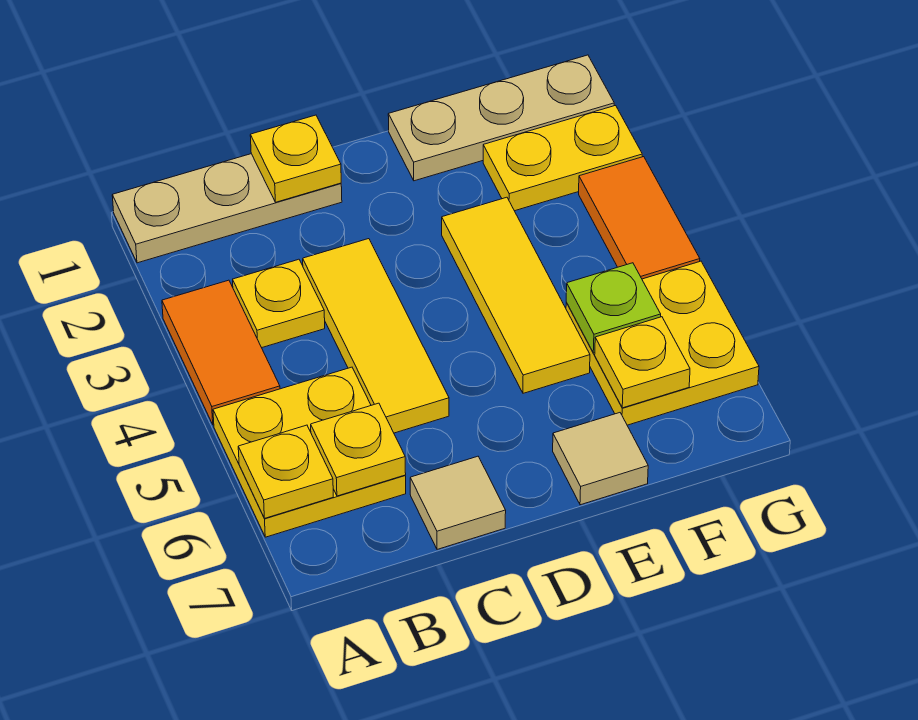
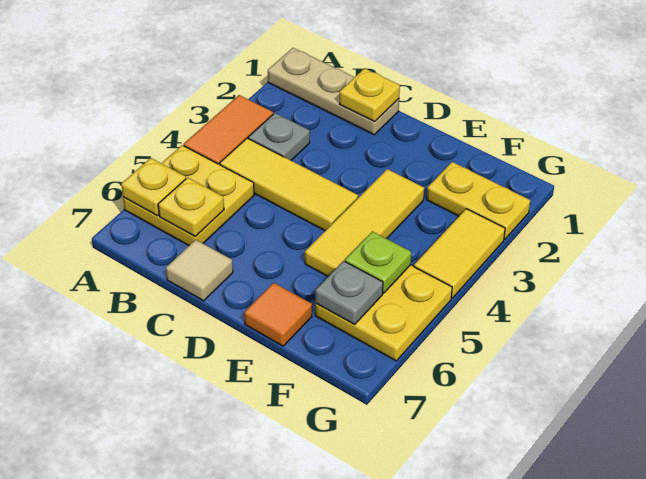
yellow 1x1 plate [233,259,325,348] -> grey 1x1 plate [248,113,310,160]
yellow 1x3 tile [303,239,449,433] -> yellow 1x3 tile turned to [220,138,358,231]
tan 1x3 plate [388,55,614,181] -> none
tan 1x1 tile [553,413,648,505] -> orange 1x1 tile [244,283,312,346]
yellow 1x1 plate [595,317,690,408] -> grey 1x1 plate [315,261,383,325]
orange 1x2 tile [579,157,700,279] -> yellow 1x2 tile [414,209,505,298]

